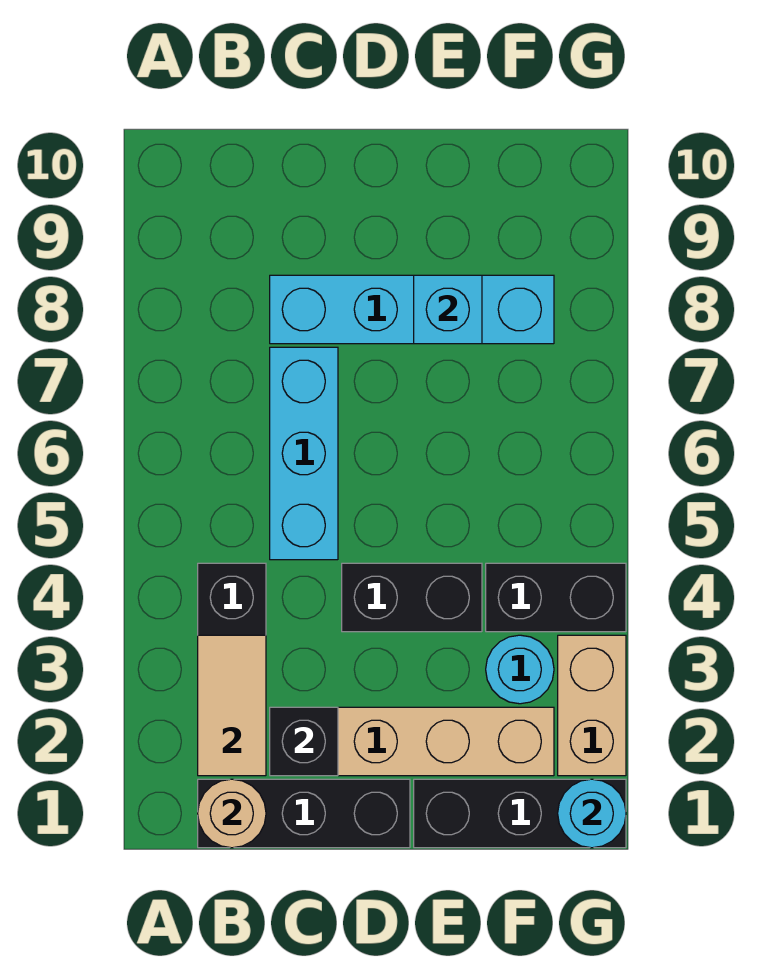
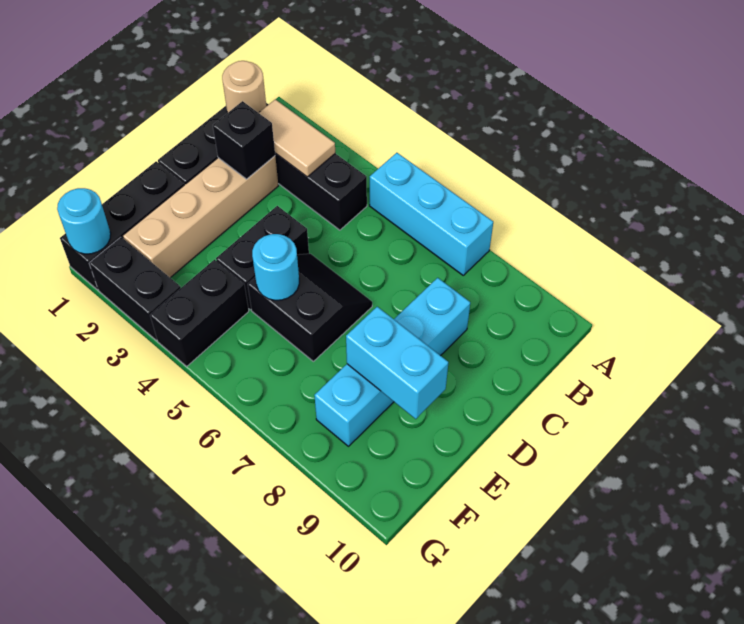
cyan 1x3 brick [270,347,338,560] -> cyan 1x3 brick moved to [370,153,493,275]
none -> black 2x2 slope [248,254,372,361]
cyan 1x1 brick [414,275,482,344] -> cyan 1x2 brick [346,307,448,419]
cyan 1x1 round brick [486,635,554,704] -> cyan 1x1 round brick moved to [252,234,299,300]
tan 1x2 brick [558,635,626,776] -> black 1x2 brick [89,237,181,340]

